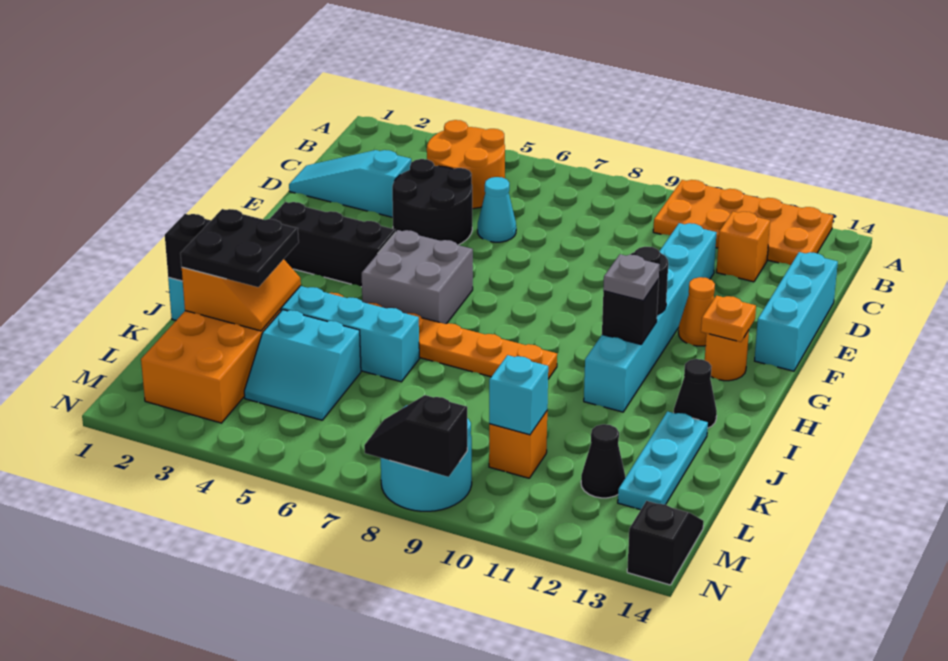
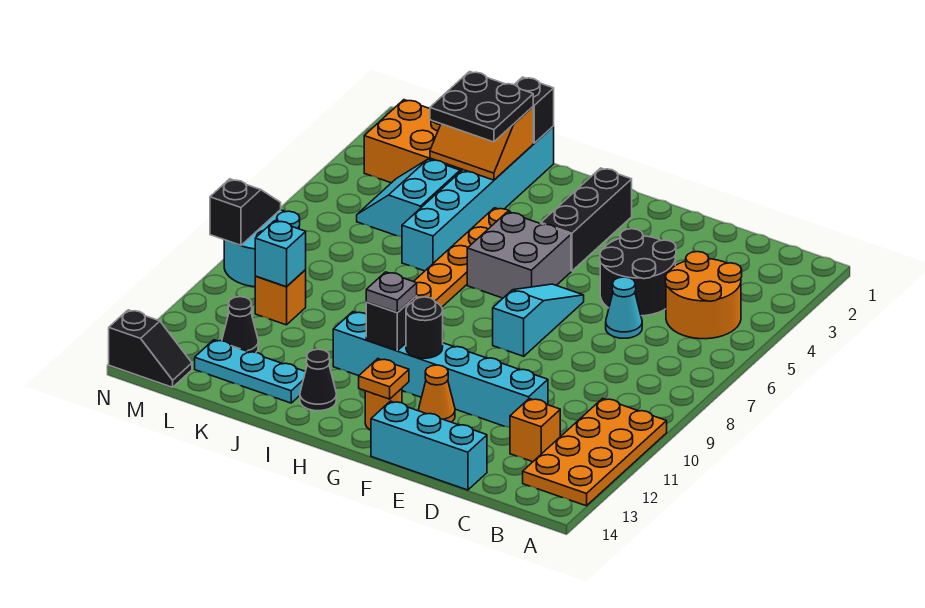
cyan 1x3 slope [289,150,411,217] -> cyan 1x3 slope moved to [493,284,584,356]

